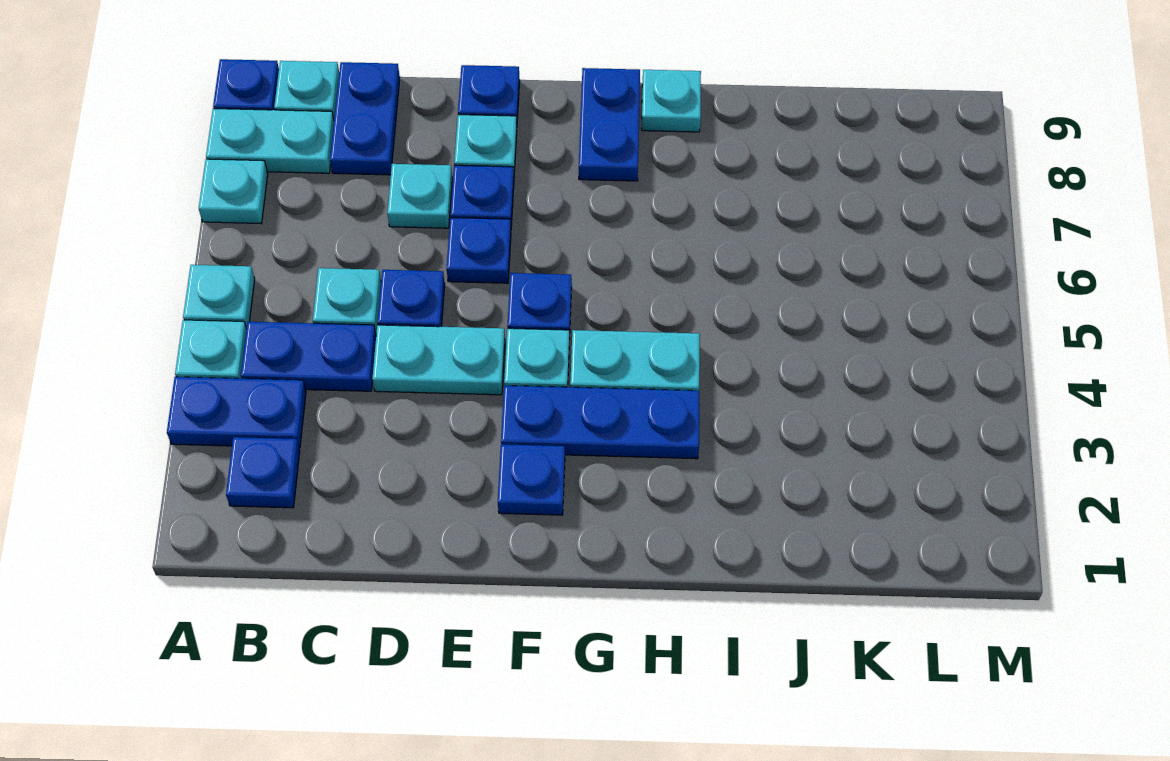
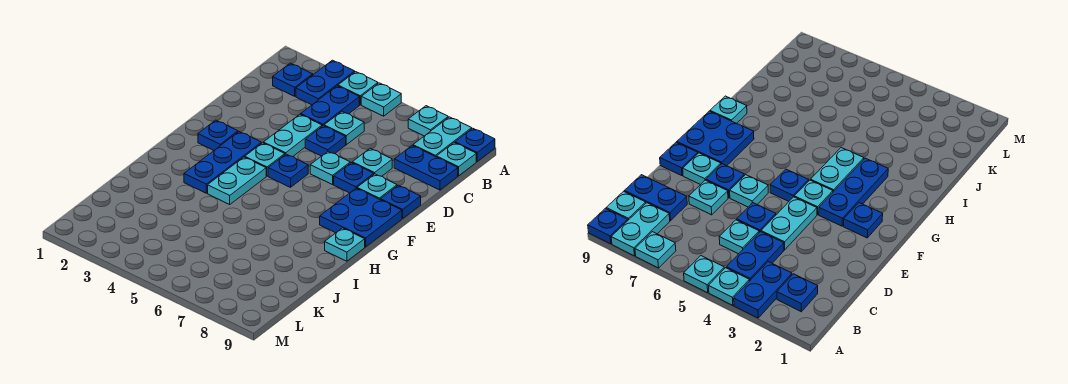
blue 1x1 plate [447,218,511,283] -> cyan 1x1 plate [310,151,350,185]
blue 1x2 plate [579,68,640,181] -> blue 2x2 plate [320,188,402,247]

